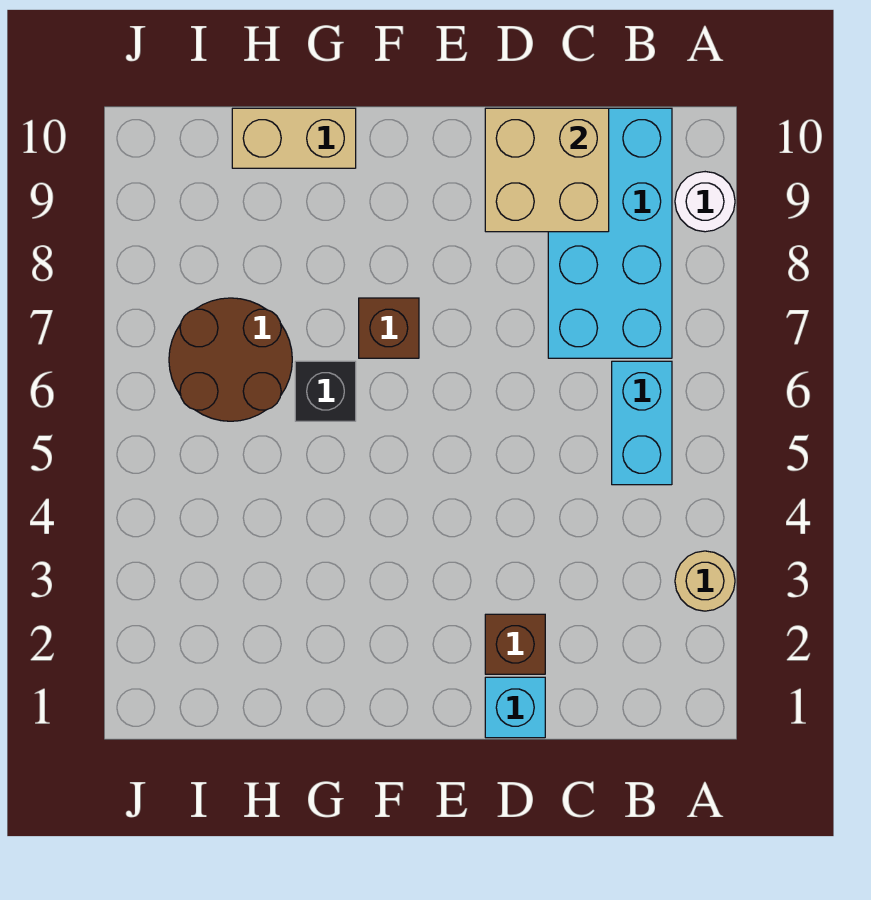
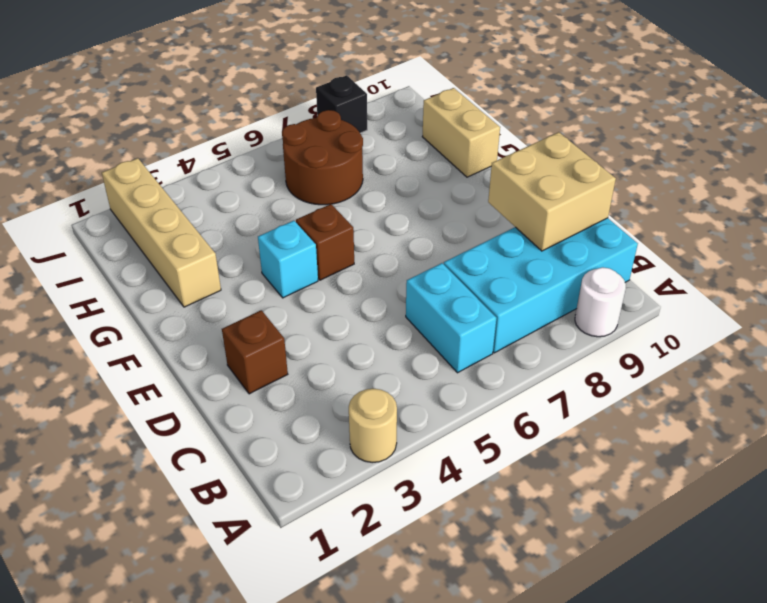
cyan 1x2 brick [612,361,672,485] -> cyan 1x2 brick turned to [406,263,496,373]
cyan 1x1 brick [485,677,545,738] -> cyan 1x1 brick moved to [258,221,318,298]
brown 1x1 brick [359,298,419,358] -> brown 1x1 brick moved to [296,204,354,280]
none -> tan 1x4 brick [102,158,221,307]
black 1x1 brick [295,361,356,421] -> black 1x1 brick moved to [316,75,367,133]

